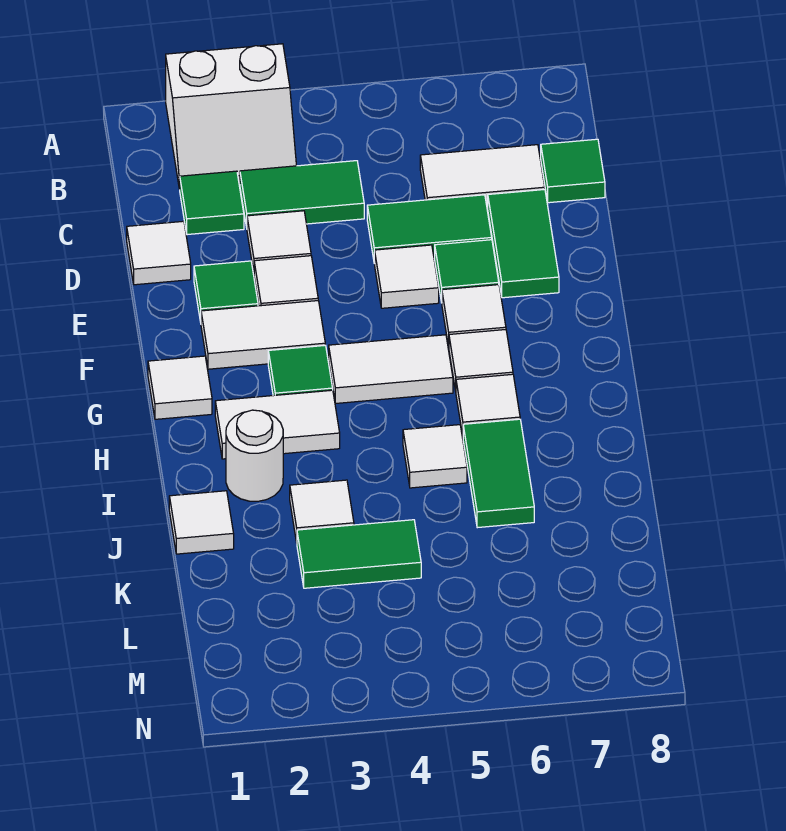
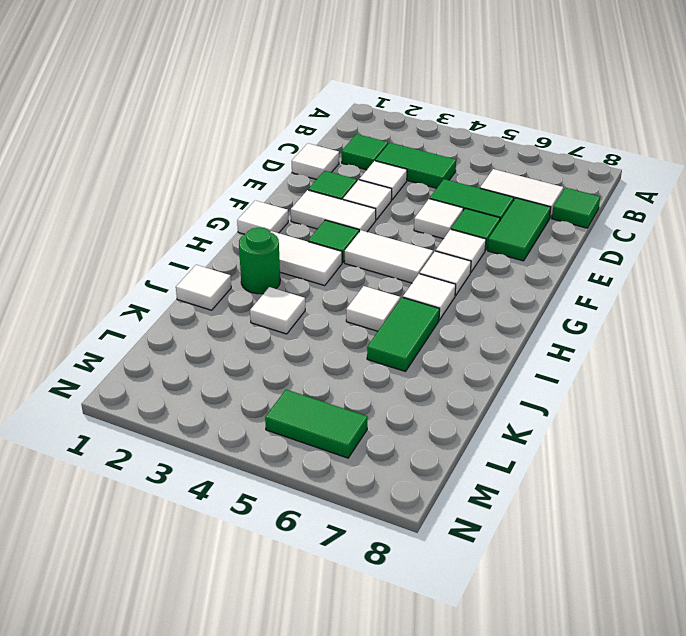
white 2x2 slope [166,44,296,189] -> none
white 1x1 round brick [226,410,283,501] -> green 1x1 round brick [239,228,280,294]
green 1x2 tile [297,520,421,588] -> green 1x2 tile moved to [265,390,368,458]

